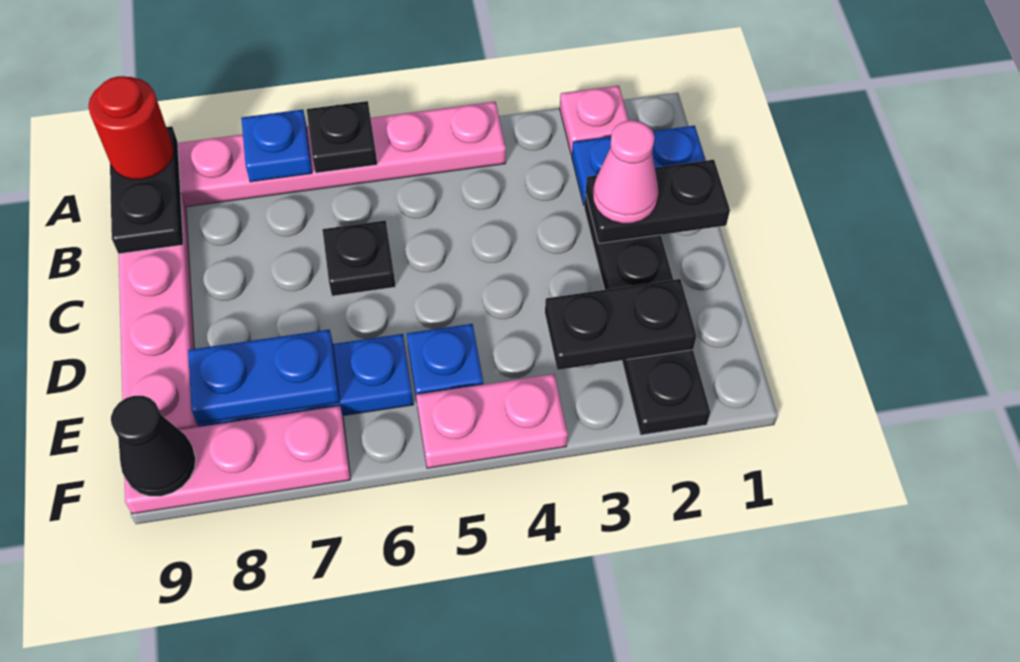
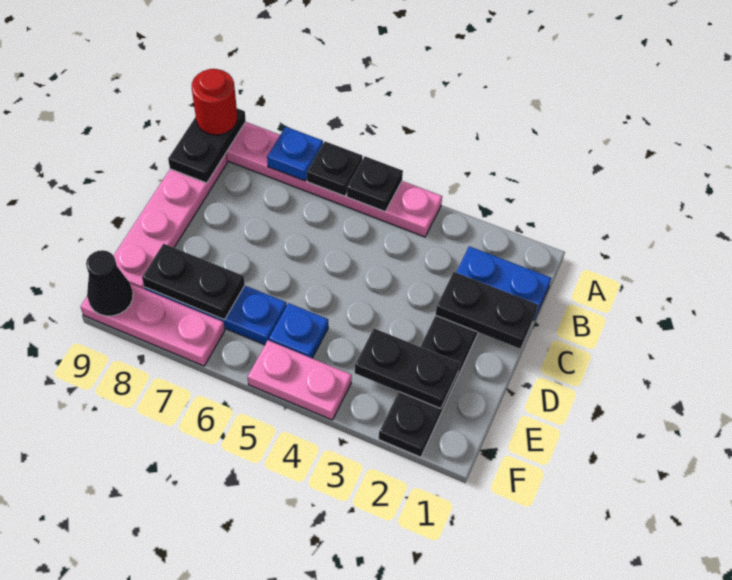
pink 1x1 plate [560,86,629,155] -> none
pink 1x1 cone [593,120,658,224] -> none
black 1x1 plate [322,220,396,296] -> black 1x1 plate moved to [347,156,403,212]
blue 1x2 plate [188,330,340,424] -> black 1x2 plate [142,244,245,320]

